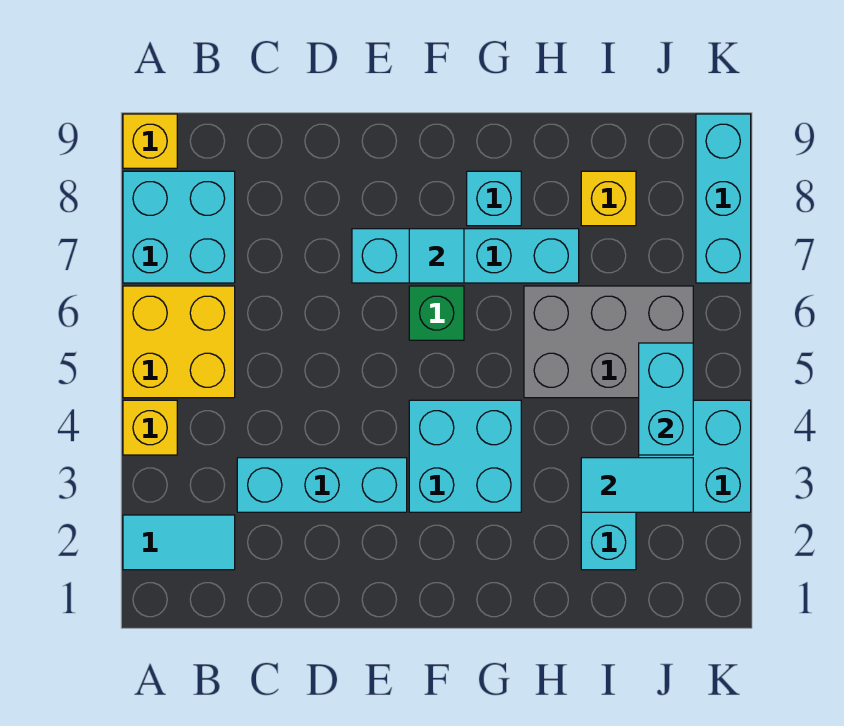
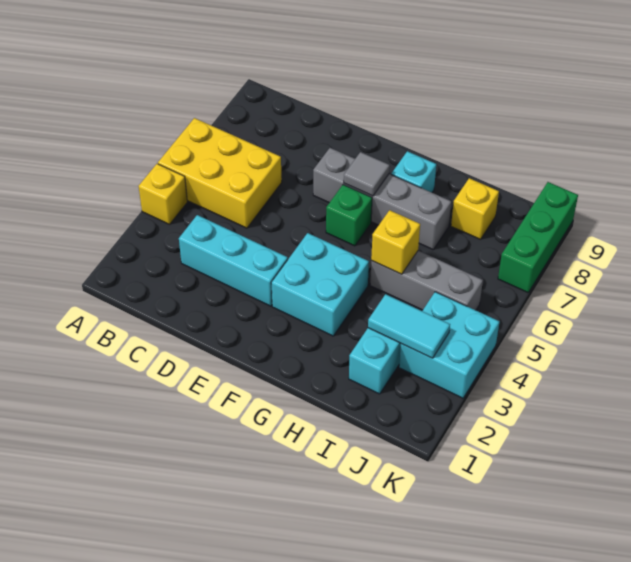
cyan 1x2 tile [123,515,235,570] -> none
yellow 2x2 brick [123,286,235,398] -> yellow 2x3 brick [158,118,282,228]
cyan 2x2 brick [123,171,235,283] -> none
yellow 1x1 brick [123,114,177,168] -> yellow 1x1 brick moved to [371,210,420,274]
cyan 1x4 brick [352,229,579,283] -> grey 1x4 brick [313,148,451,250]
cyan 1x1 tile [409,229,464,283] -> grey 1x1 tile [344,152,390,196]
grey 2x3 brick [524,286,693,398] -> grey 1x3 brick [370,251,483,310]
cyan 1x2 brick [639,343,693,455] -> none
cyan 1x3 brick [696,114,751,283] -> green 1x3 brick [498,182,578,292]

